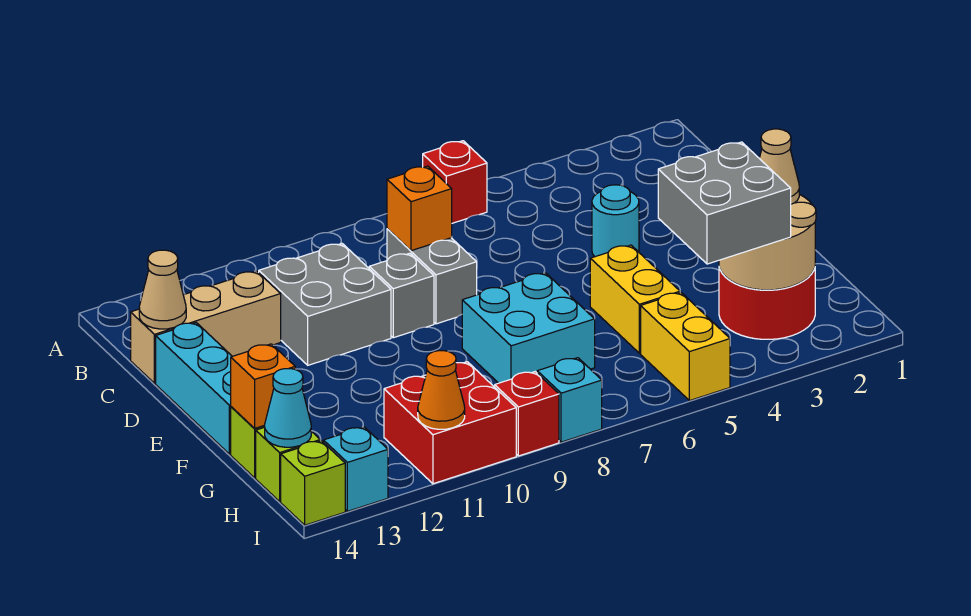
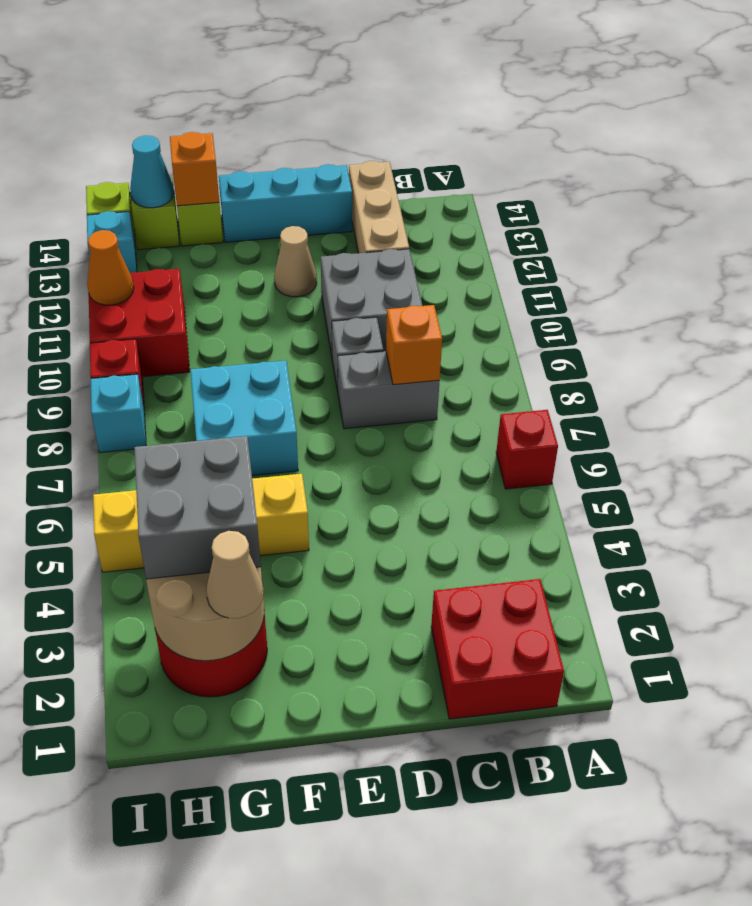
none -> red 2x2 brick [431,579,564,719]
tan 1x1 cone [139,250,186,329] -> tan 1x1 cone moved to [274,226,317,297]
cyan 1x1 round brick [592,185,639,257] -> none

